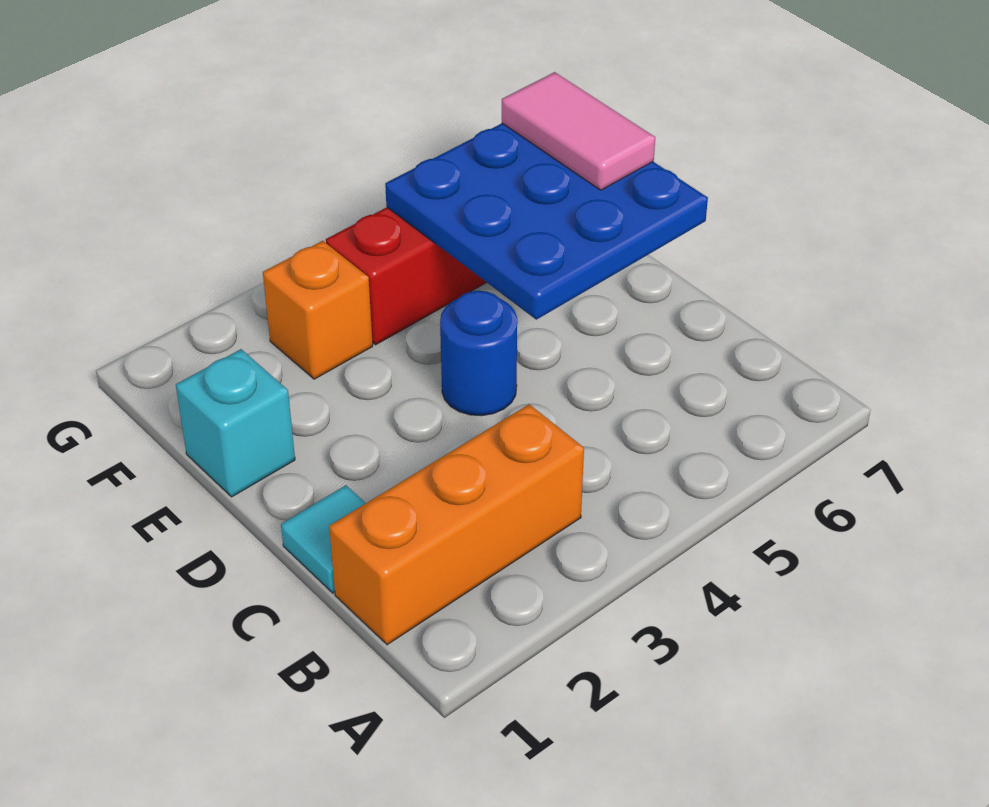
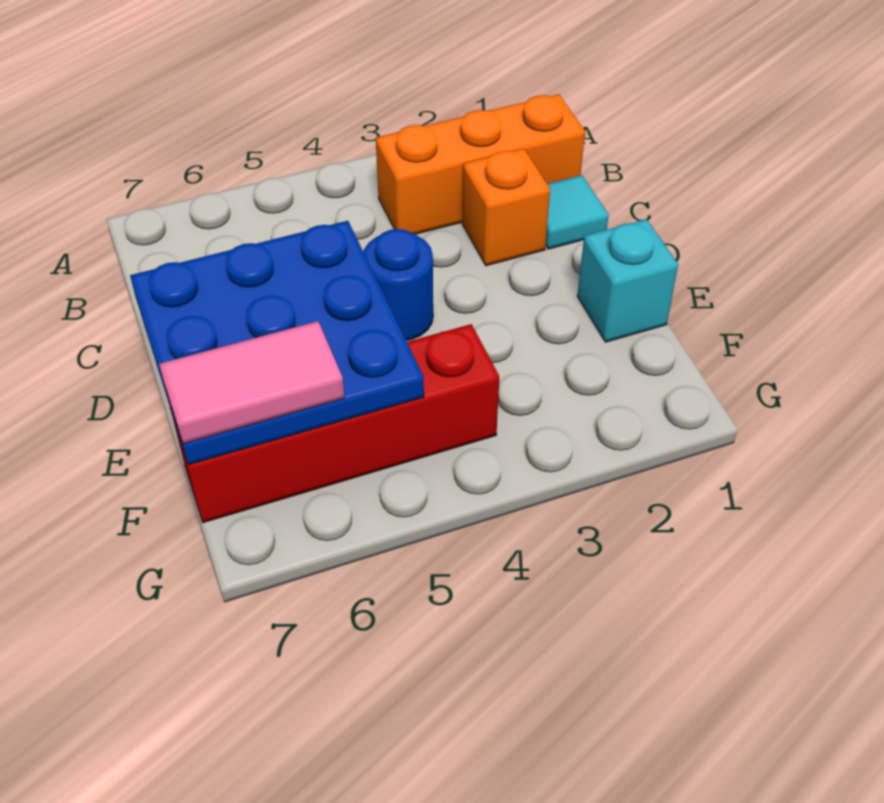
pink 1x2 tile [502,72,655,190] -> pink 1x2 tile turned to [159,321,344,444]
orange 1x1 brick [263,241,373,379] -> orange 1x1 brick moved to [462,149,550,266]

